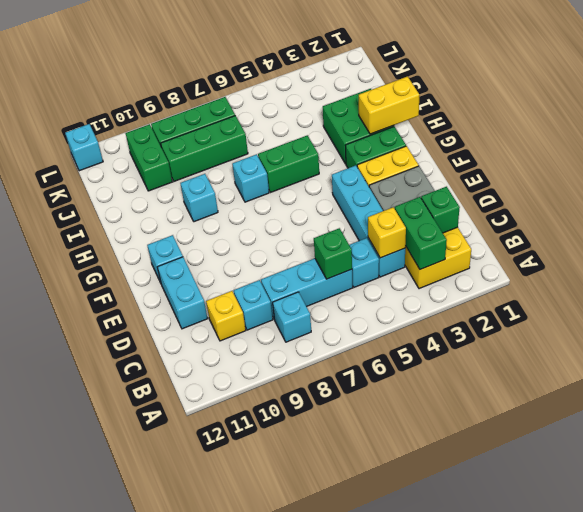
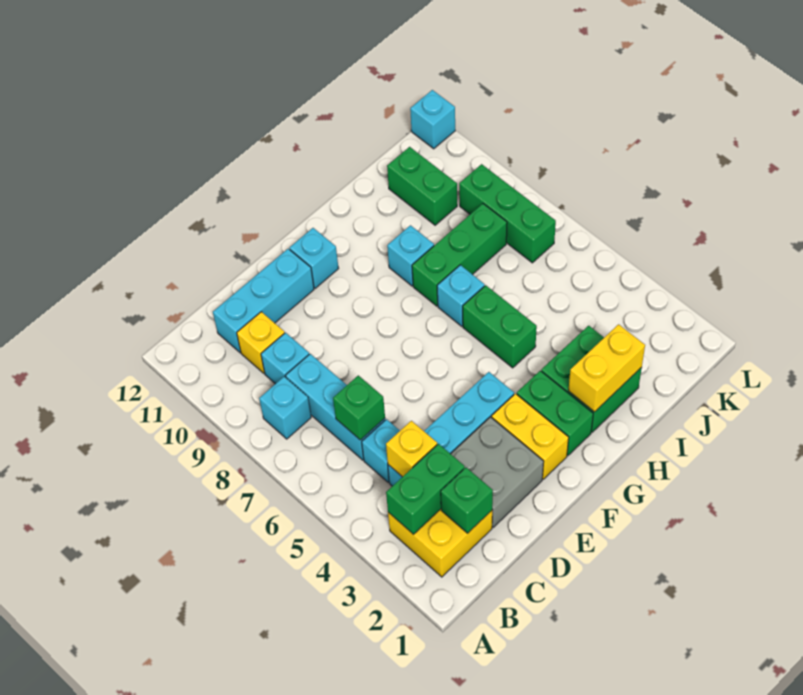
cyan 1x2 brick [157,257,208,329] -> cyan 1x3 brick [213,249,314,353]
yellow 1x2 brick [359,77,419,134] -> yellow 1x2 brick turned to [568,324,645,412]
green 1x3 brick [161,116,248,181] -> green 1x3 brick turned to [412,204,507,306]
green 1x2 brick [125,124,172,191] -> green 1x2 brick turned to [387,147,457,225]

